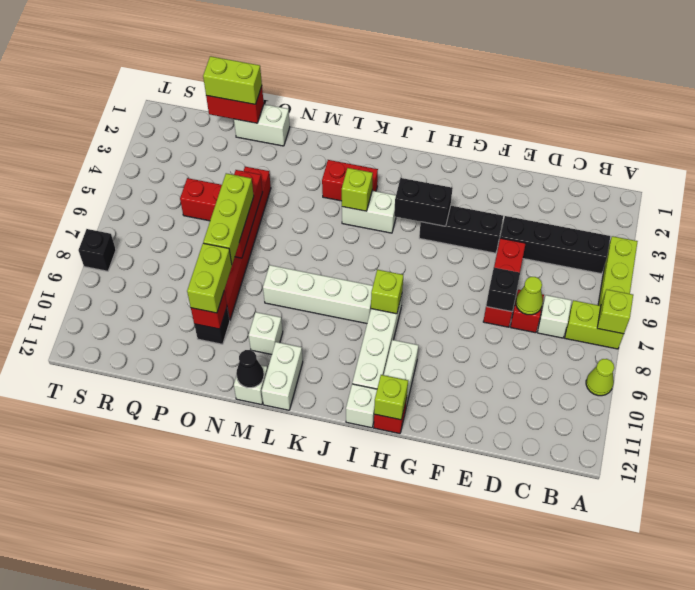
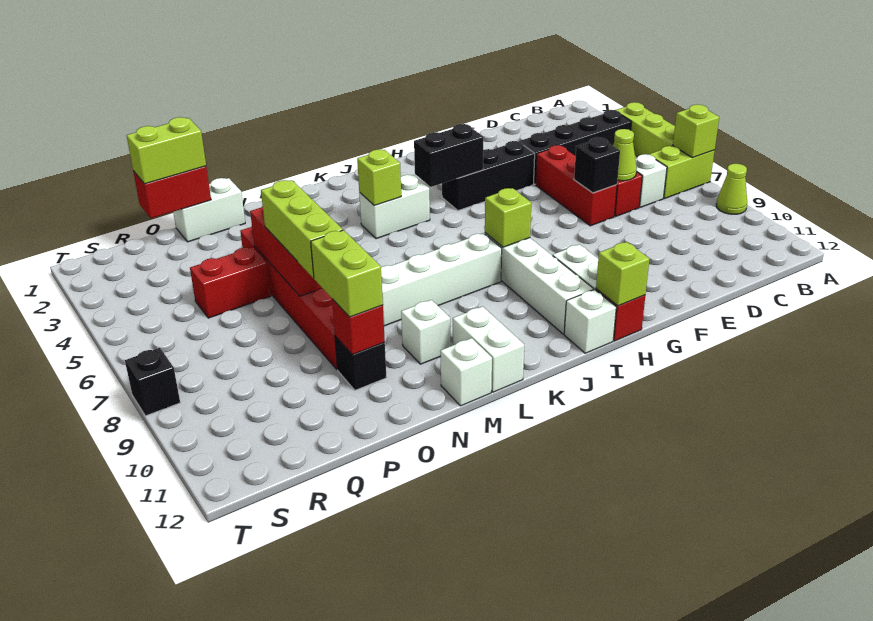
red 1x2 brick [322,160,378,201] -> none
black 1x1 cone [236,350,264,388] -> none

